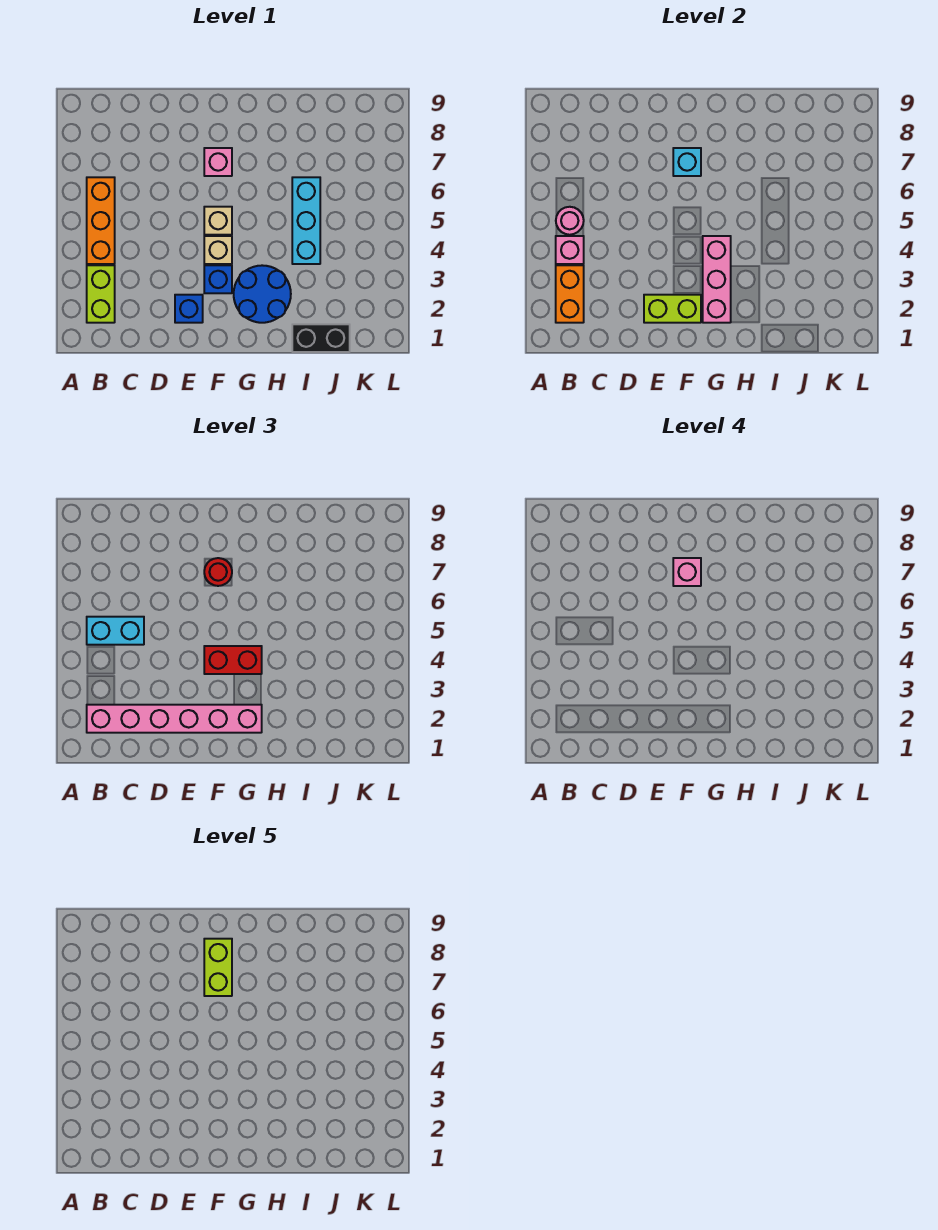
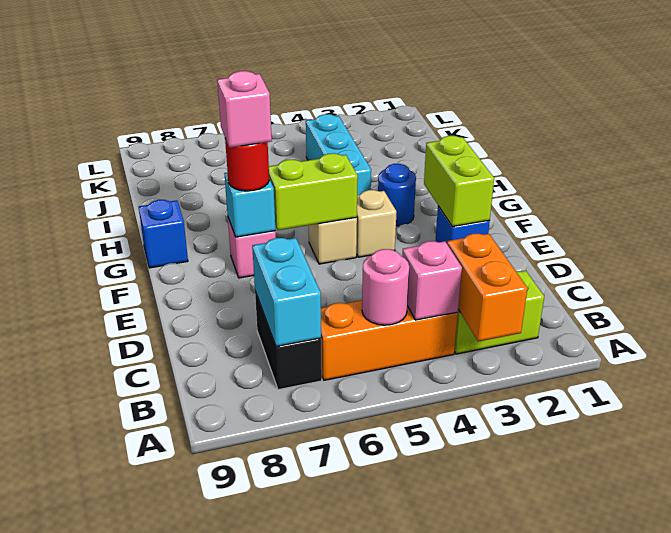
orange 1x2 brick [556,265,584,323] -> orange 1x2 brick turned to [447,234,527,342]
pink 1x6 brick [87,705,262,733] -> none
cyan 1x2 brick [87,617,144,645] -> cyan 1x2 brick moved to [252,238,321,347]
blue 1x1 brick [204,265,232,293] -> blue 1x1 brick moved to [139,200,188,268]
red 1x2 brick [204,646,262,674] -> none
lime 1x2 brick [204,939,232,996] -> lime 1x2 brick moved to [269,153,358,230]
blue 2x2 round brick [234,265,291,323] -> blue 1x1 round brick [378,164,416,226]
pink 1x3 brick [703,236,731,323] -> none
black 1x2 brick [292,324,350,352] -> black 1x2 brick moved to [255,291,322,390]
cyan 1x3 brick [292,177,320,264] -> cyan 1x3 brick turned to [306,114,371,195]

